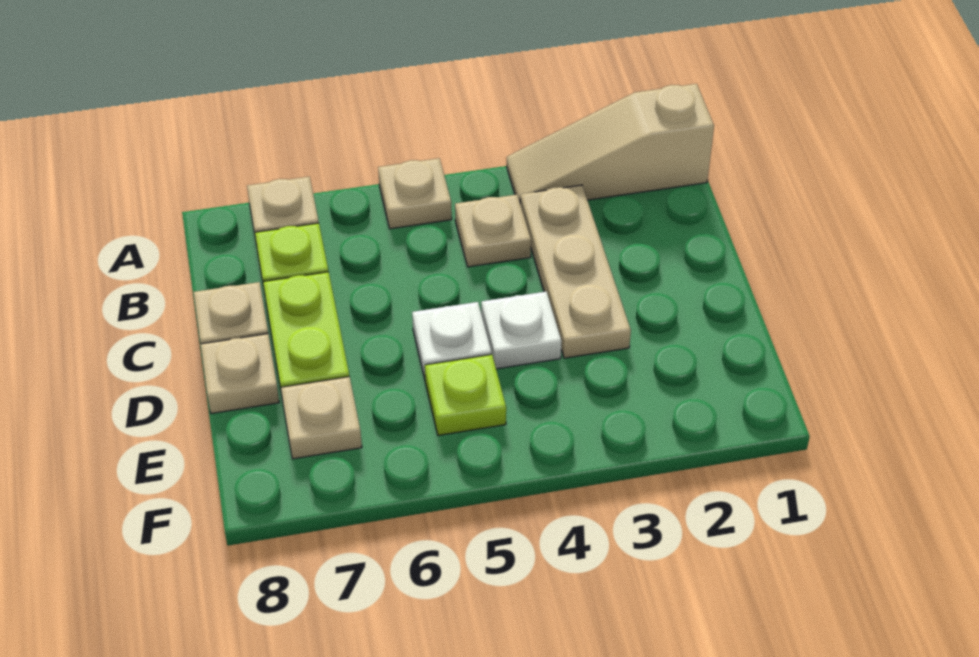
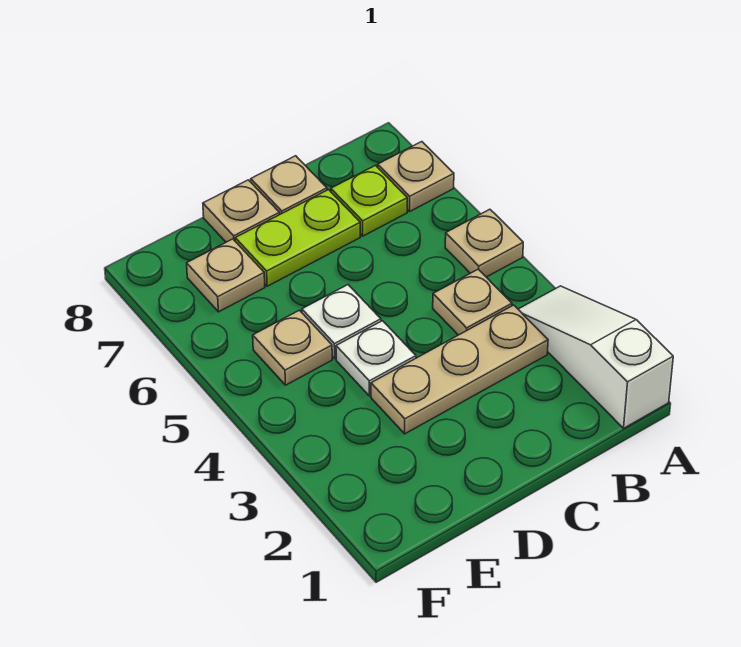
tan 1x3 slope [507,84,714,201] -> white 1x3 slope [518,286,673,428]
lime 1x1 plate [425,354,506,435] -> tan 1x1 plate [253,310,332,385]

